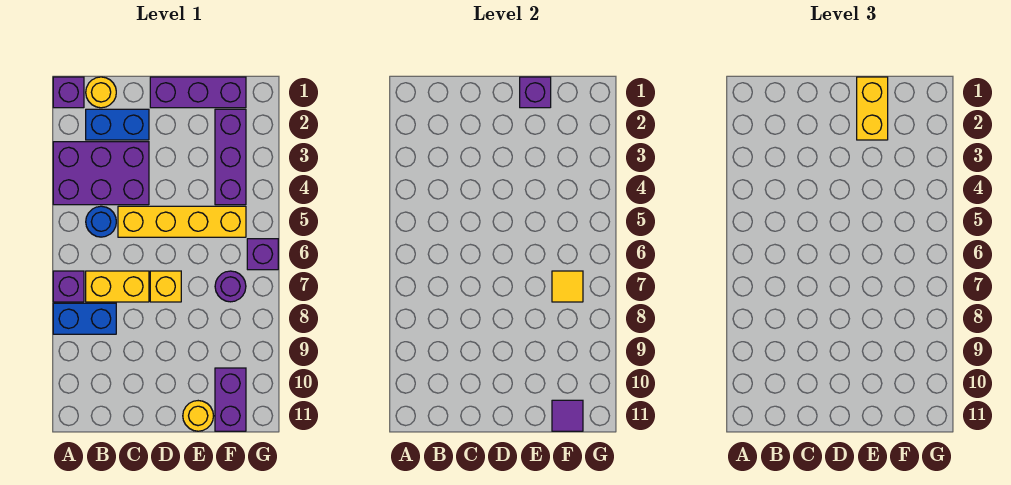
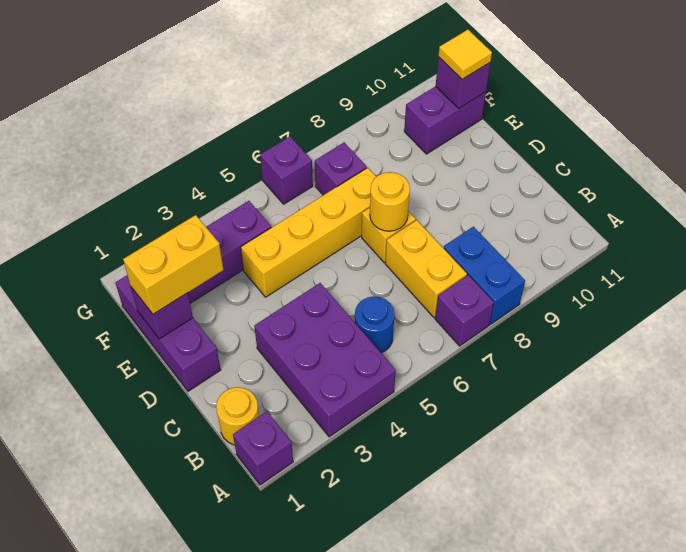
blue 1x2 brick [86,109,149,140] -> none
yellow 1x4 brick [118,206,246,237] -> yellow 1x4 brick turned to [241,168,376,297]
yellow 1x1 round brick [183,401,213,431] -> yellow 1x1 round brick moved to [370,172,410,231]
purple 1x1 round brick [215,271,246,302] -> purple 1x1 brick [315,143,367,195]
yellow 1x1 tile [552,271,583,302] -> yellow 1x1 tile moved to [438,30,492,79]
purple 1x1 tile [552,400,583,431] -> purple 1x1 brick [436,57,490,109]

